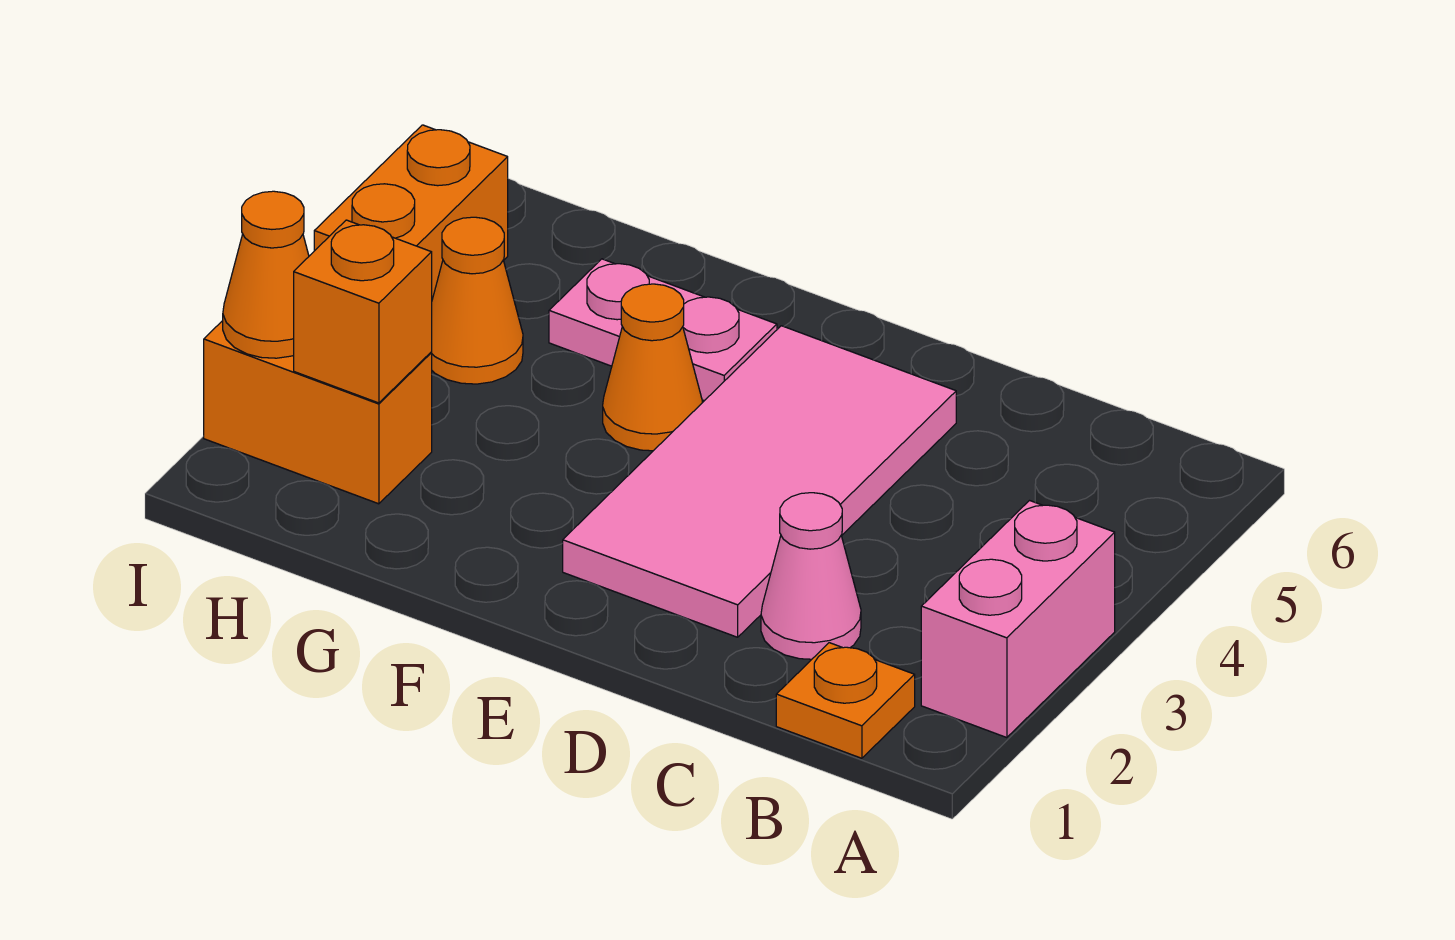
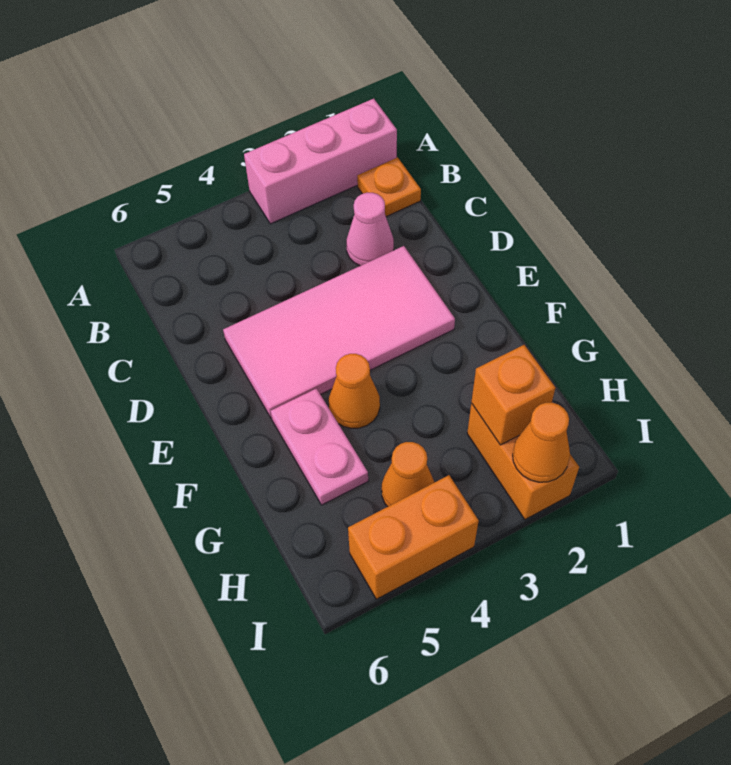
pink 1x2 brick [921,501,1115,738] -> pink 1x3 brick [244,99,397,224]

